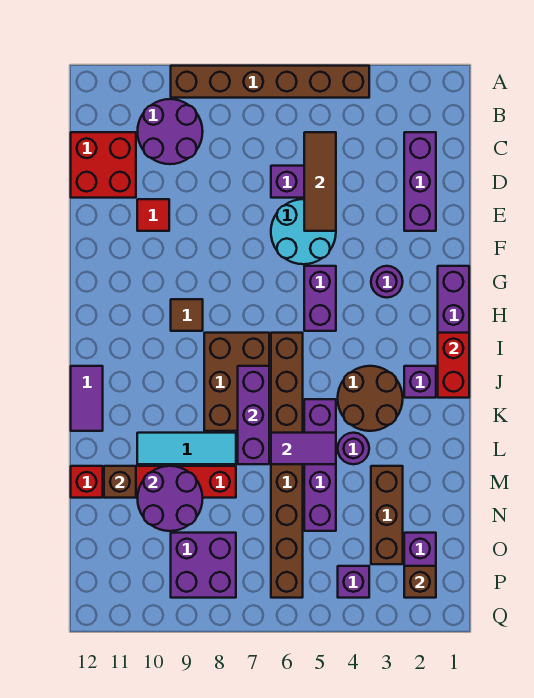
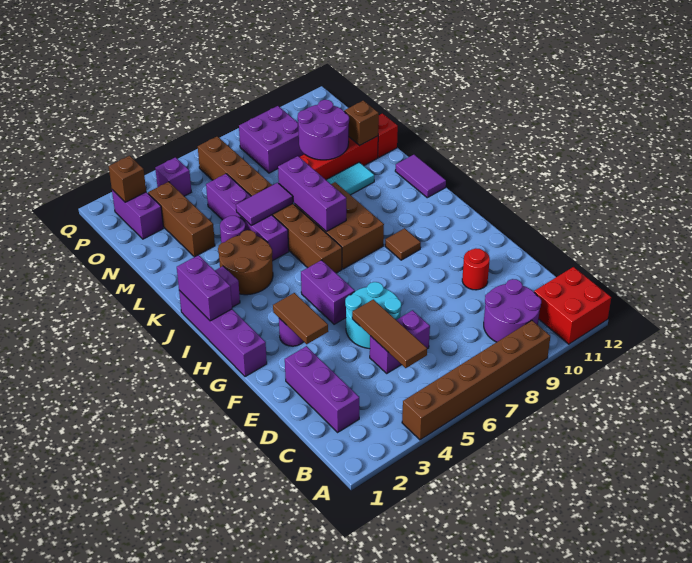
red 2x2 brick [71,132,136,198] -> red 2x2 brick moved to [534,267,611,344]
red 1x1 tile [137,199,169,231] -> red 1x1 round brick [462,248,490,290]
none -> brown 1x2 tile [273,293,328,344]
red 1x2 brick [438,333,469,398] -> purple 1x2 brick [177,255,232,321]

